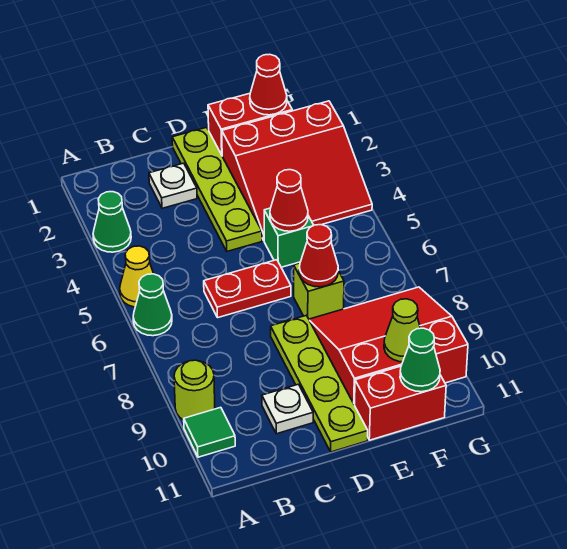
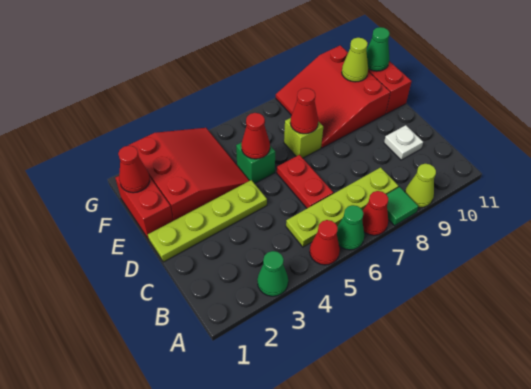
yellow 1x1 cone [120,246,154,307] -> red 1x1 cone [310,220,340,265]
none -> red 1x1 cone [362,191,388,235]
lime 1x1 round brick [174,360,215,420] -> lime 1x1 cone [405,164,436,208]
green 1x1 tile [184,407,235,457] -> green 1x1 tile moved to [387,187,418,226]
white 1x1 plate [149,163,197,208] -> none
lime 1x4 plate [271,315,368,452] -> lime 1x4 plate moved to [286,167,399,247]

